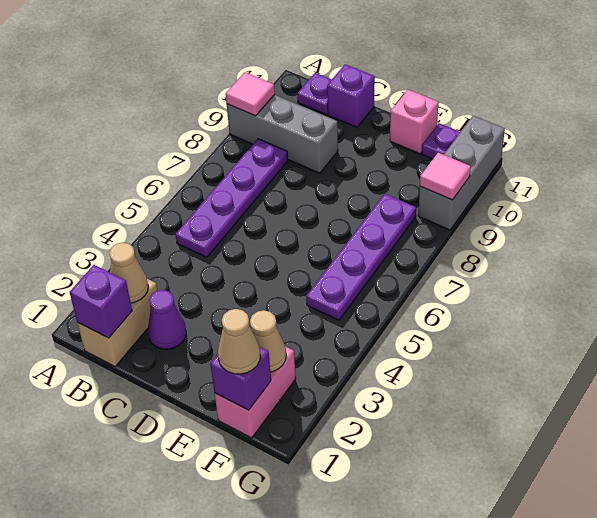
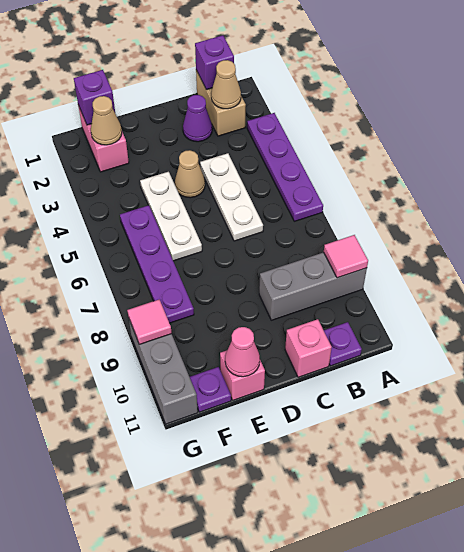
purple 1x4 plate [176,139,288,257] -> purple 1x4 plate moved to [247,113,323,221]
none -> white 1x3 plate [200,153,263,241]
purple 1x1 brick [327,64,375,127] -> pink 1x1 brick [285,319,332,377]
none -> white 1x3 plate [140,172,202,261]
none -> pink 1x1 cone [225,327,260,377]
tan 1x1 cone [218,309,260,374] -> tan 1x1 cone moved to [175,150,205,198]

